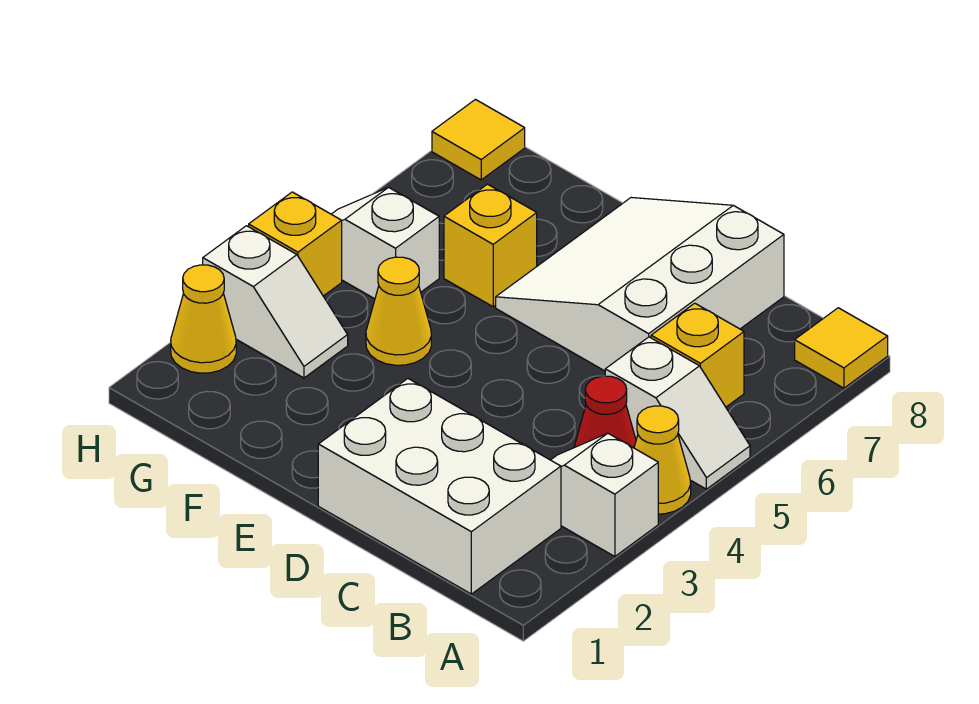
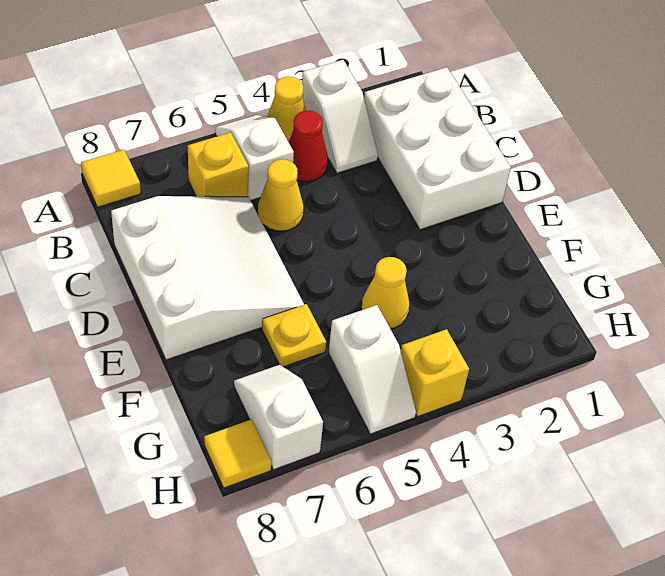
white 3x3 slope [496,197,784,371] -> white 3x3 slope turned to [111,196,304,360]
yellow 1x1 brick [444,184,537,307] -> yellow 1x1 plate [262,304,326,367]
white 1x2 slope [203,226,348,378] -> white 1x2 slope moved to [234,365,323,470]
yellow 1x1 cone [171,265,236,373] -> yellow 1x1 cone moved to [258,159,304,231]

